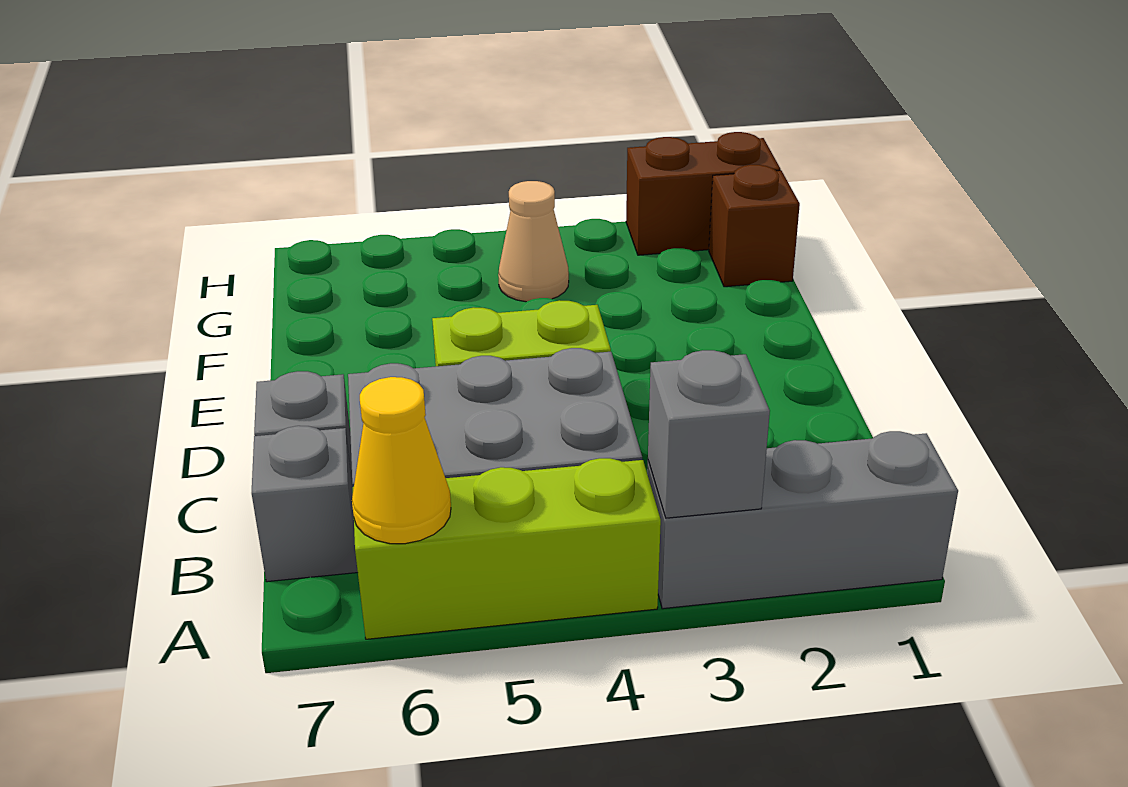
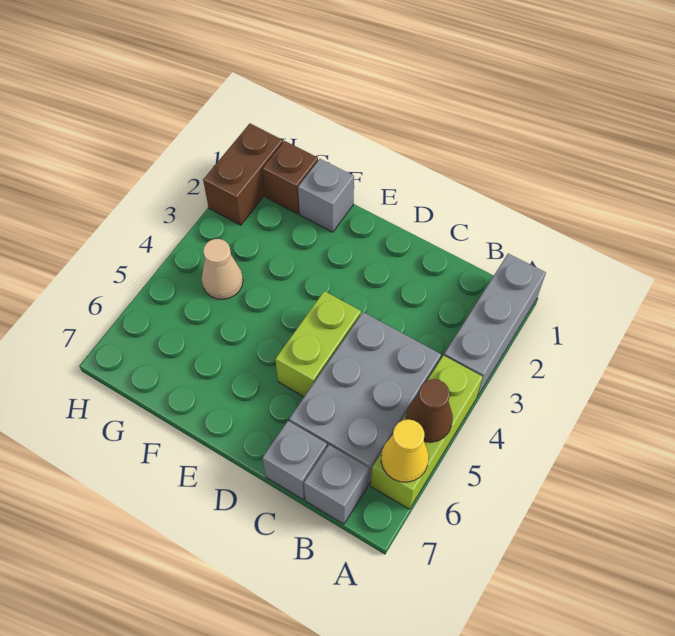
grey 1x1 brick [648,350,770,518] -> grey 1x1 brick moved to [298,159,354,232]
none -> brown 1x1 cone [406,379,453,442]

